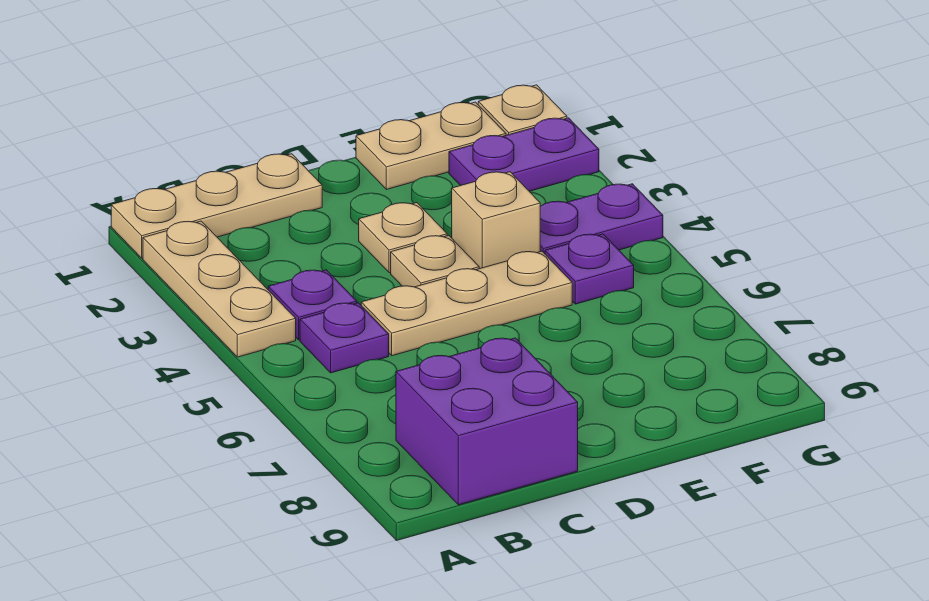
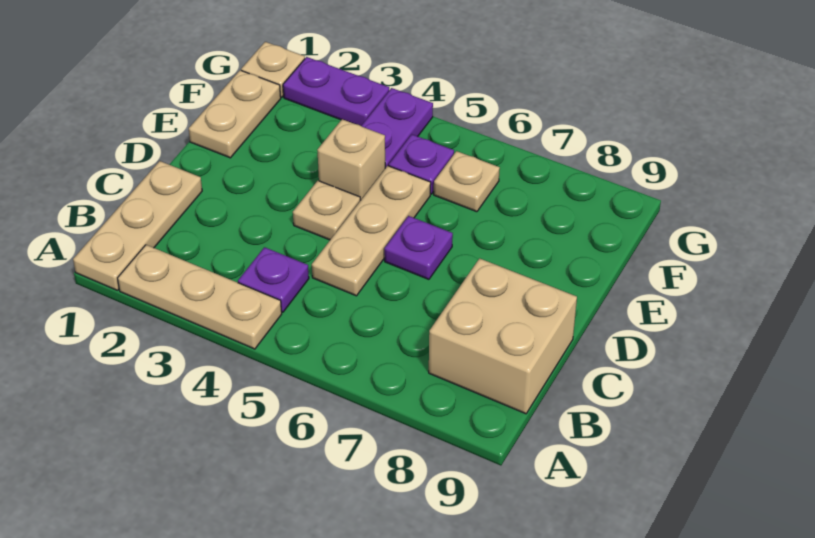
purple 1x1 plate [300,303,389,373] -> purple 1x1 plate moved to [384,216,453,279]
purple 2x2 brick [396,338,578,505] -> tan 2x2 brick [429,258,577,414]
tan 1x1 plate [359,203,447,273] -> tan 1x1 plate moved to [434,151,500,212]
purple 1x2 plate [449,118,599,191] -> purple 1x2 plate turned to [283,57,389,126]

